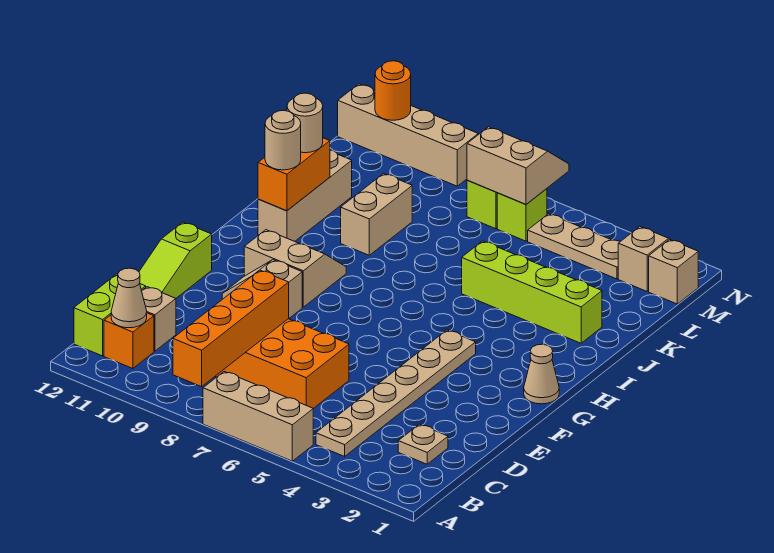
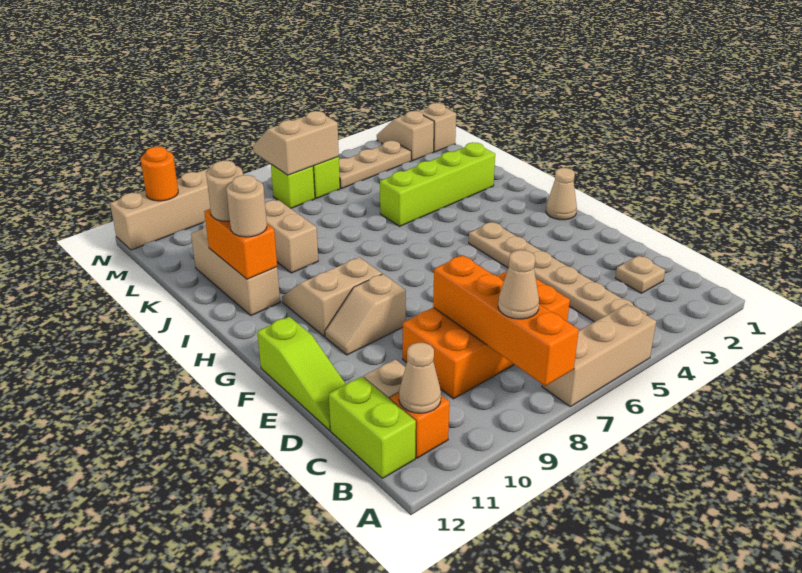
none -> tan 1x1 cone [498,250,539,319]

